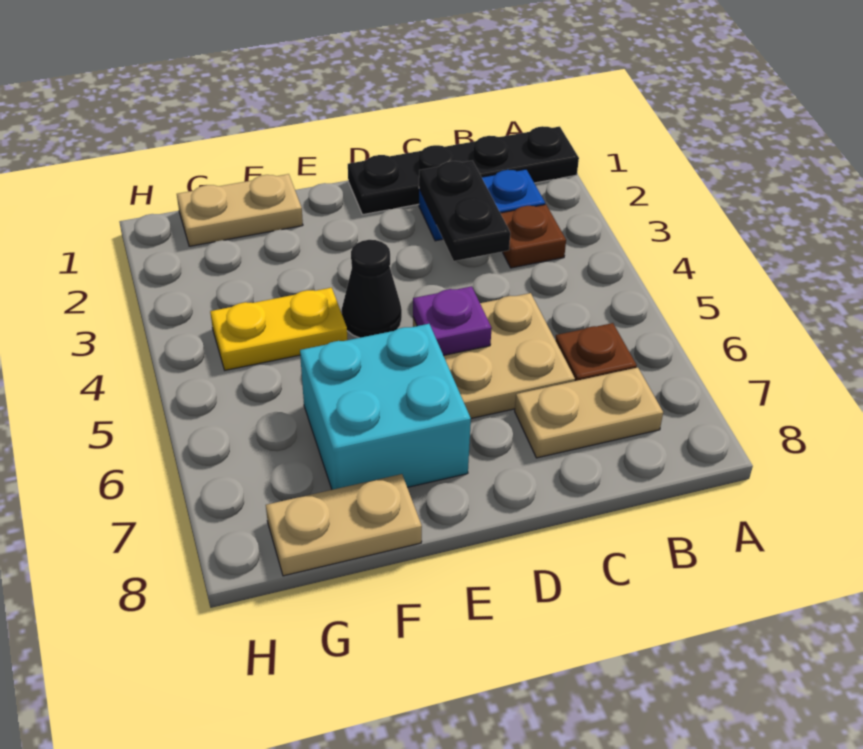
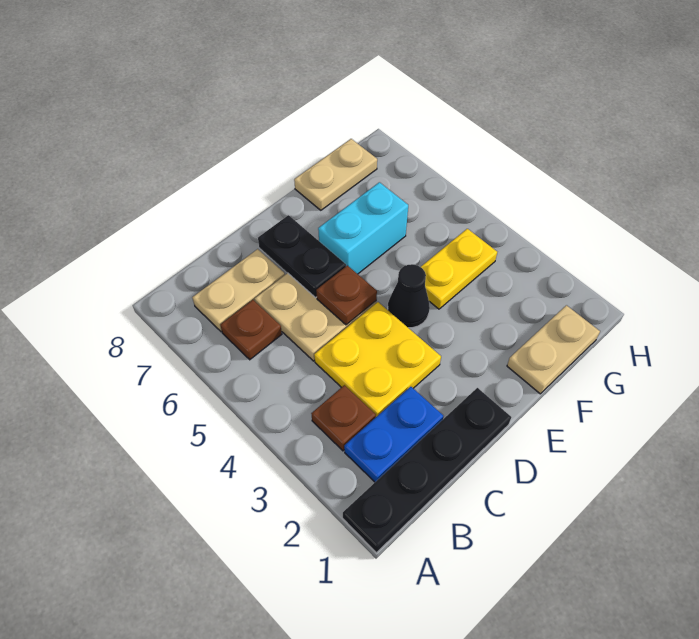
black 1x2 plate [419,161,510,261] -> black 1x2 plate moved to [258,215,346,298]
none -> yellow 2x2 plate [314,302,441,417]
purple 1x1 plate [413,286,492,355] -> brown 1x1 plate [316,265,377,325]
cyan 2x2 brick [300,324,471,490] -> cyan 1x2 brick [318,182,408,274]

